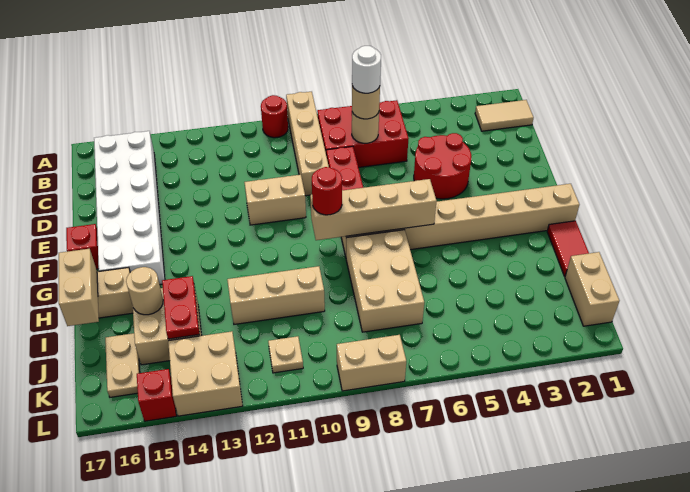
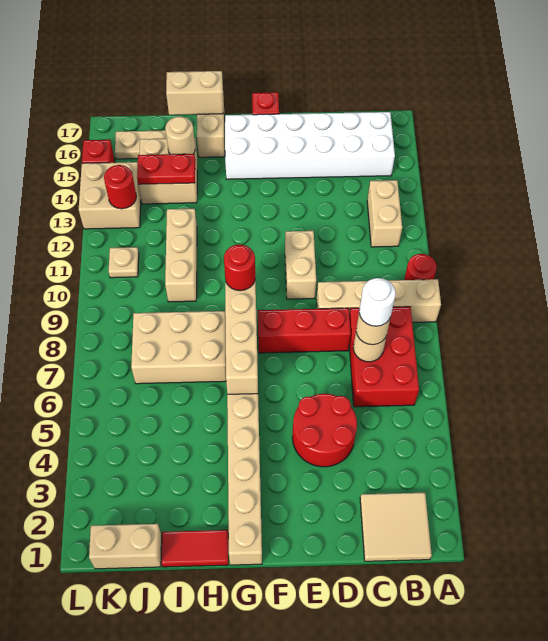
tan 1x2 tile [475,100,534,131] -> tan 2x2 tile [360,493,432,561]
none -> red 1x1 round brick [104,165,136,209]
tan 1x2 brick [337,335,406,391] -> tan 1x2 brick moved to [367,180,402,247]

